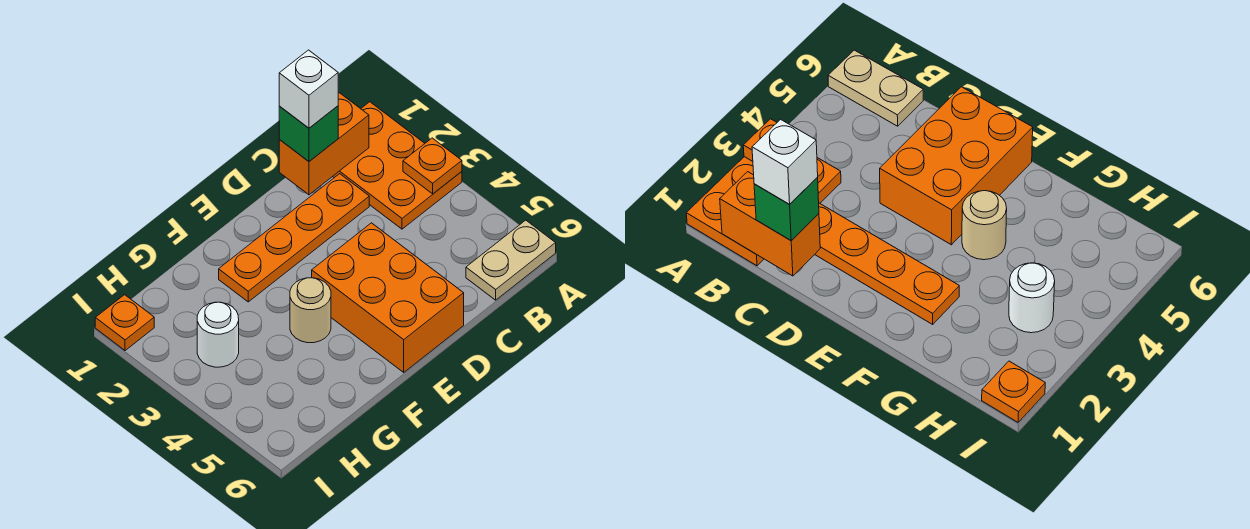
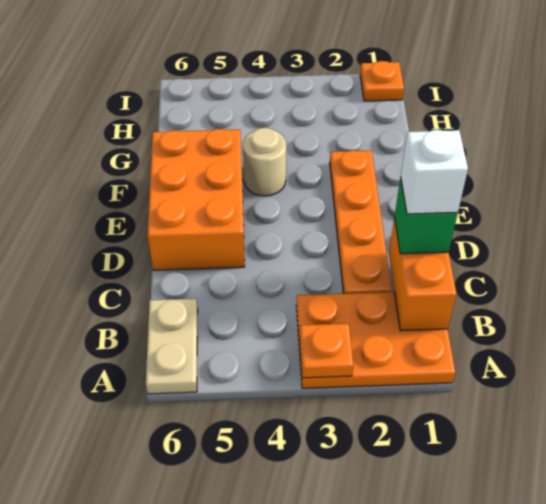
orange 2x3 brick [312,223,464,372] -> orange 2x3 brick turned to [148,129,245,270]
white 1x1 round brick [197,302,239,367] -> none

